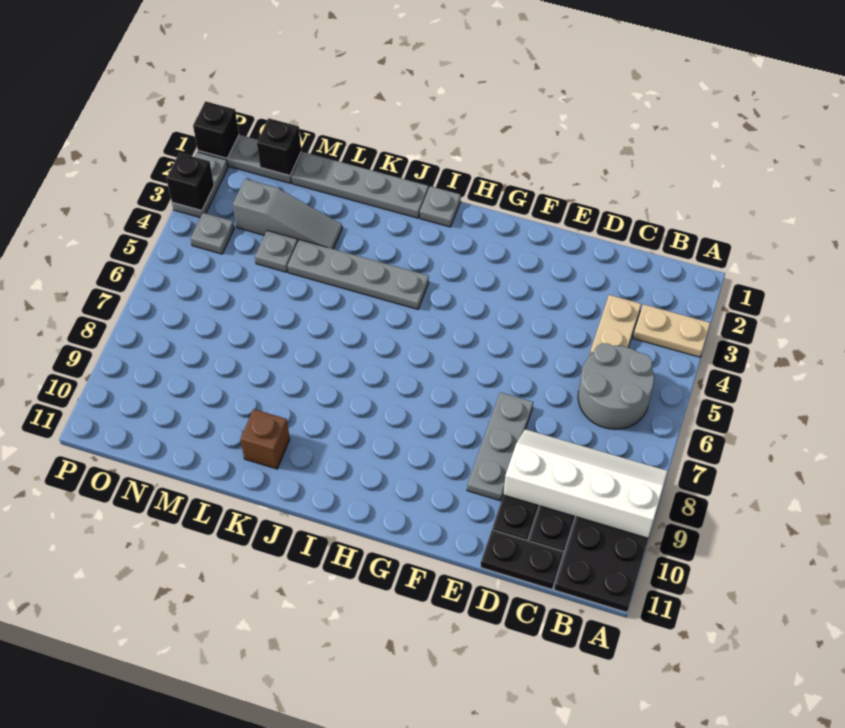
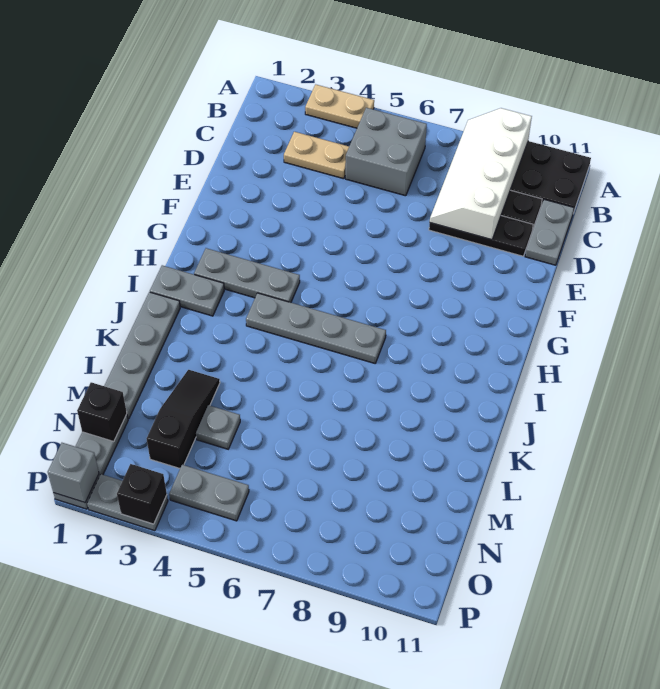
tan 1x2 plate [633,304,710,357] -> tan 1x2 plate turned to [305,85,374,128]
grey 2x2 round brick [578,343,654,429] -> grey 2x2 brick [345,108,427,196]
black 1x2 plate [481,530,564,589] -> grey 1x2 plate [525,199,574,265]
grey 1x3 plate [467,392,533,501] -> grey 1x3 plate moved to [194,248,300,302]
grey 1x1 plate [420,186,461,227] -> grey 1x2 plate [150,265,224,316]
grey 1x4 plate [288,240,429,309] -> grey 1x4 plate turned to [246,293,386,363]
brown 1x1 brick [240,409,290,469] -> none
grey 1x3 slope [233,179,342,249] -> black 1x3 slope [147,370,220,468]
grey 1x1 plate [191,213,234,254] -> grey 1x2 plate [169,465,249,521]
black 1x1 brick [193,101,239,158] -> grey 1x1 brick [48,443,99,502]

